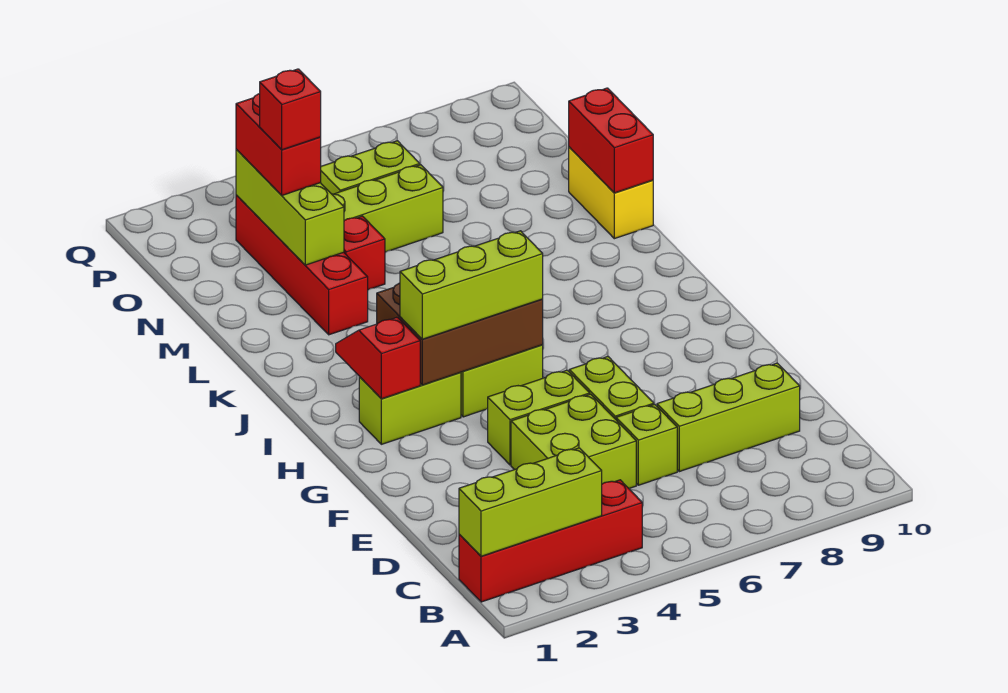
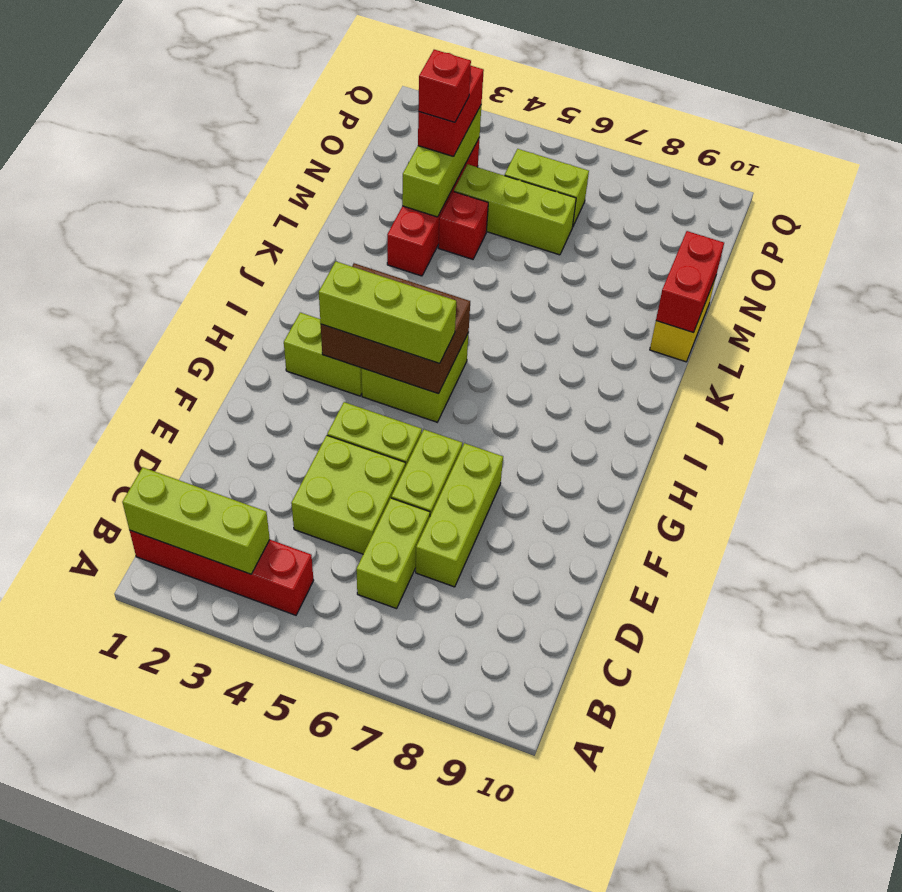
lime 1x1 brick [616,404,677,485] -> lime 1x2 brick [356,498,430,609]
lime 1x3 brick [657,363,800,472] -> lime 1x3 brick turned to [416,443,503,587]
red 1x2 slope [336,317,420,399] -> none

